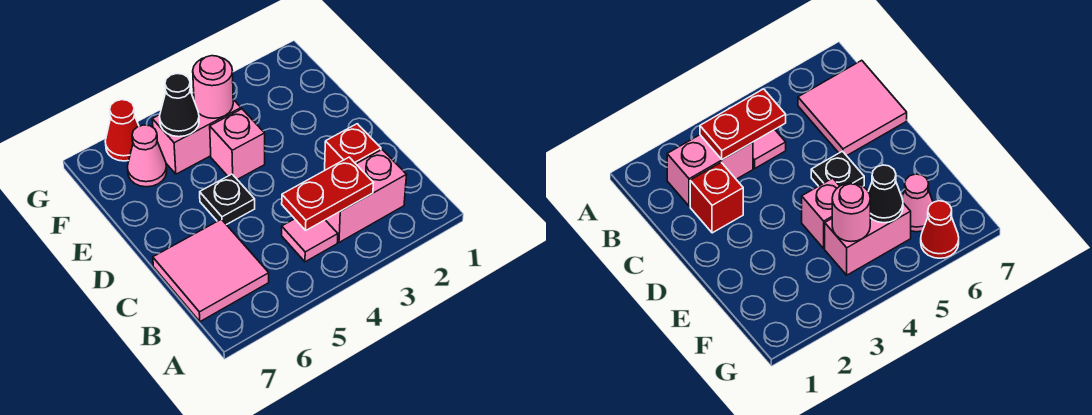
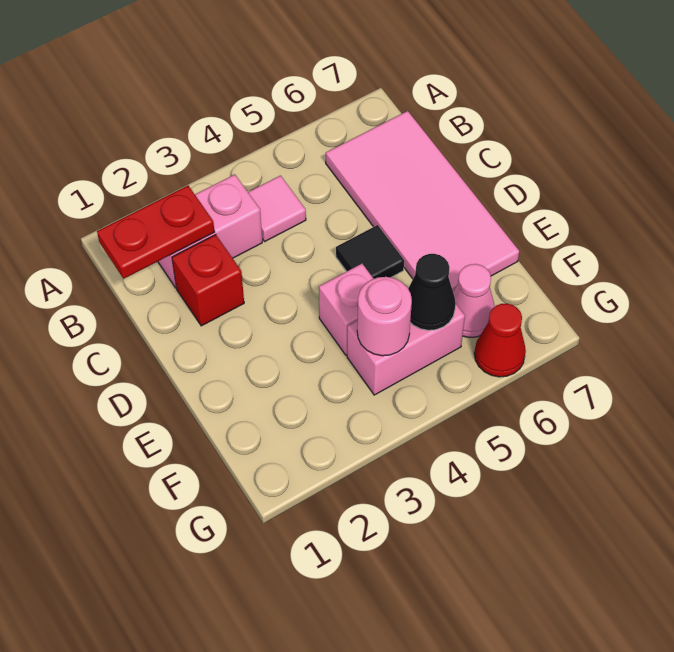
red 1x2 plate [282,157,373,230] -> red 1x2 plate moved to [97,186,215,279]
pink 2x2 tile [153,219,269,322] -> pink 2x4 tile [326,111,519,291]
black 1x1 plate [200,174,255,225] -> black 1x1 tile [336,225,404,279]

